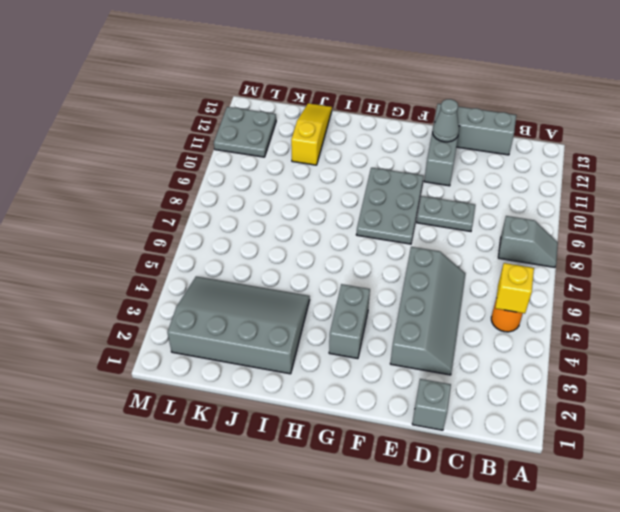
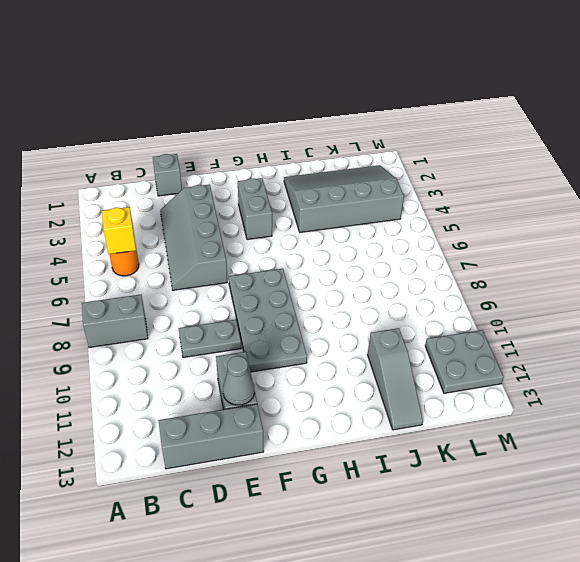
grey 1x2 slope [498,216,558,267] -> grey 1x2 brick [82,295,148,348]
grey 2x3 plate [356,168,423,244] -> grey 2x4 plate [229,269,307,372]
grey 3x4 slope [168,276,310,374] -> grey 3x4 slope turned to [284,165,404,232]
yellow 1x3 slope [291,103,332,165] -> grey 1x3 slope [368,328,423,430]

